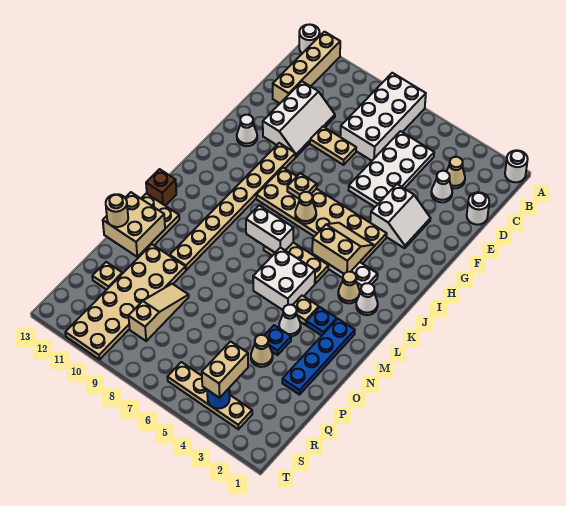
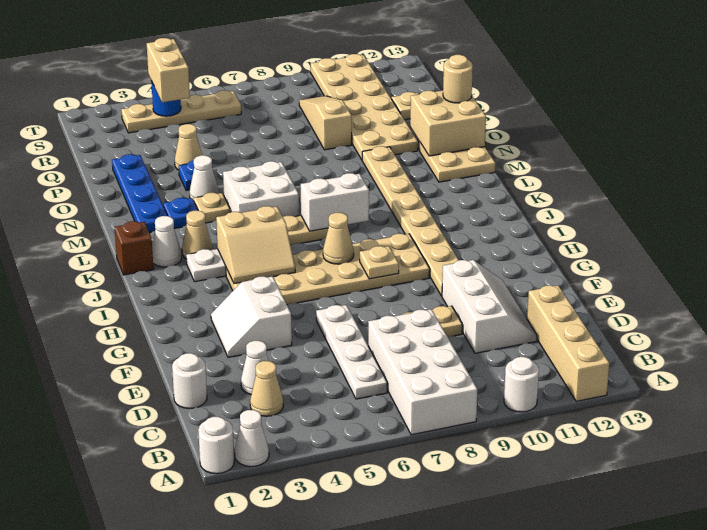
white 1x1 round brick [299,25,320,53] -> white 1x1 round brick moved to [504,357,539,412]
white 2x4 plate [349,131,434,207] -> white 1x4 plate [316,305,387,399]
white 2x3 slope [263,81,335,157] -> white 2x3 slope turned to [442,260,537,353]
white 1x1 cone [237,115,257,146] -> white 1x1 cone moved to [235,410,269,467]
brown 1x1 brick [146,169,176,206] -> brown 1x1 brick moved to [115,221,154,275]
tan 1x3 slope [129,284,189,341] -> tan 1x3 slope turned to [299,96,352,150]

